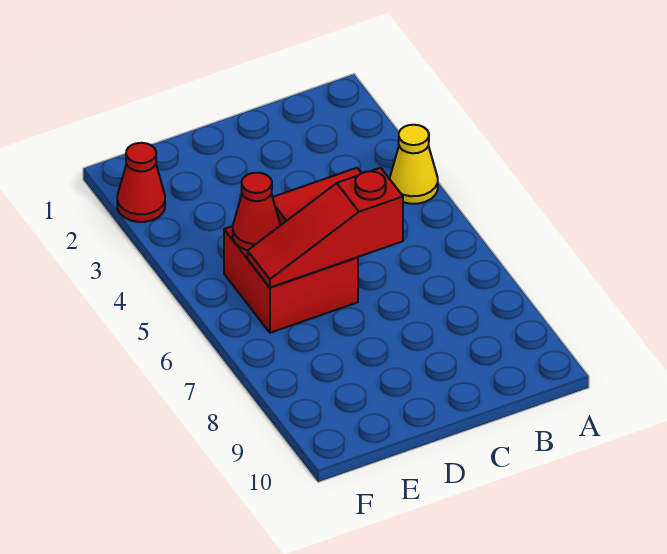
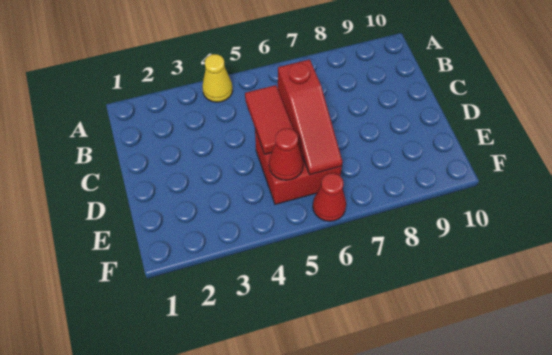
red 1x1 cone [117,143,165,222] -> red 1x1 cone moved to [313,173,346,221]

